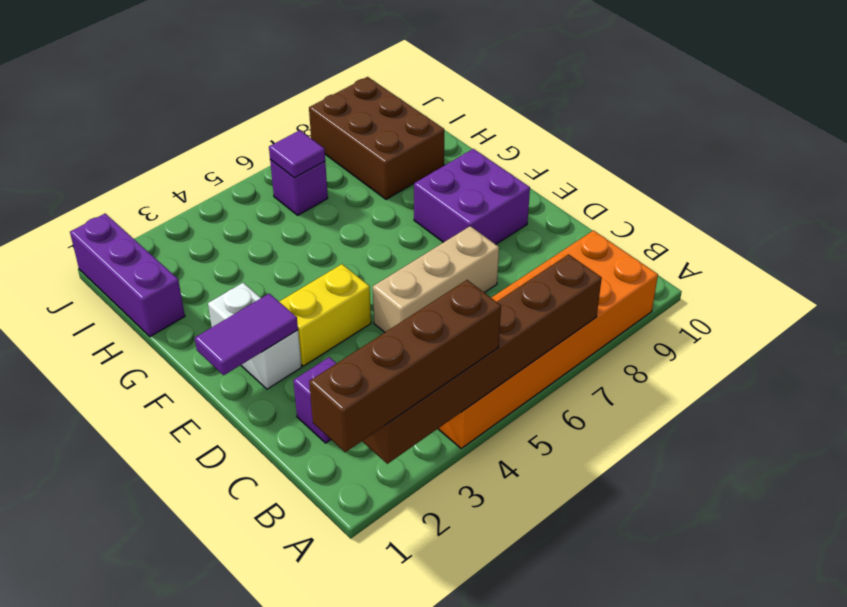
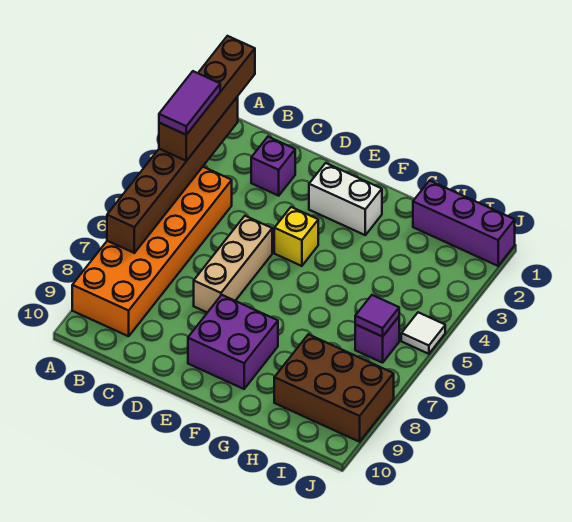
purple 1x2 tile [195,294,298,375] -> purple 1x2 tile moved to [159,71,220,135]
yellow 1x2 brick [279,264,371,366] -> yellow 1x1 brick [274,207,318,266]
none -> white 1x1 tile [401,312,445,354]

